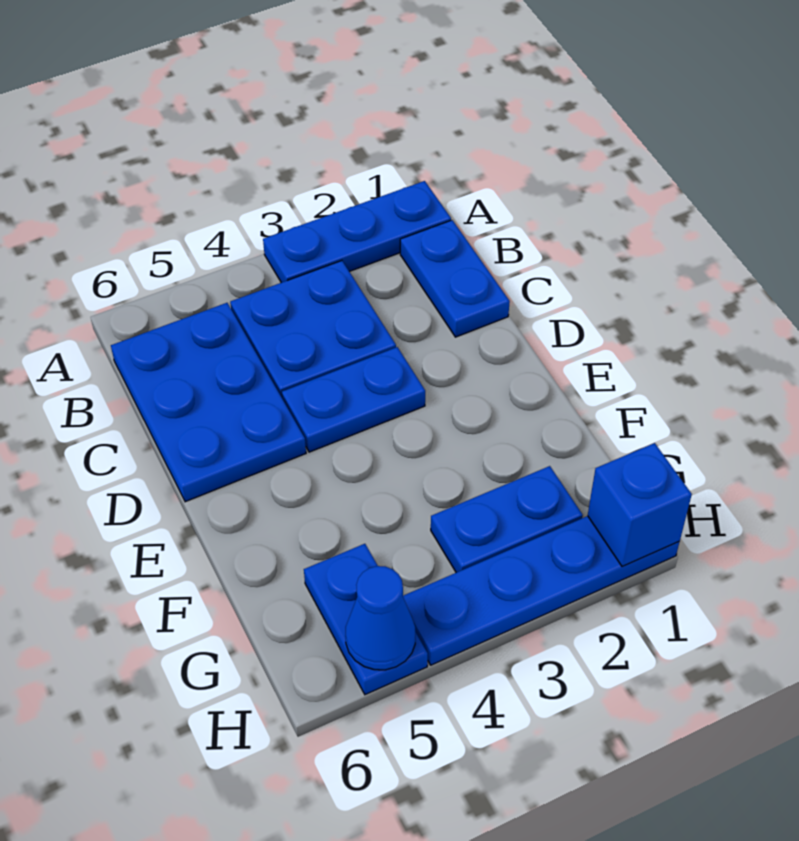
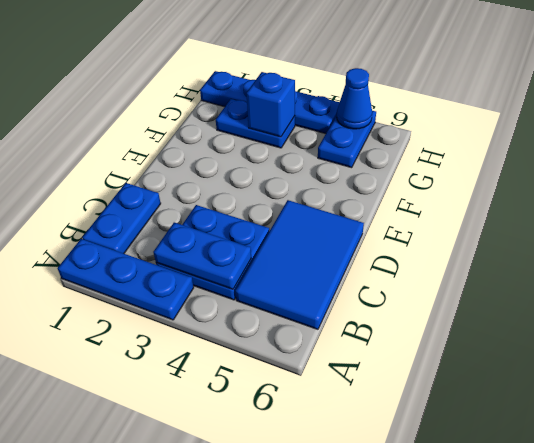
blue 2x3 plate [111,303,306,502] -> blue 2x3 tile [235,200,364,329]
blue 1x2 plate [282,347,425,452] -> blue 1x2 plate moved to [153,222,251,289]
blue 1x1 brick [588,443,692,566] -> blue 1x1 brick moved to [246,72,295,137]

